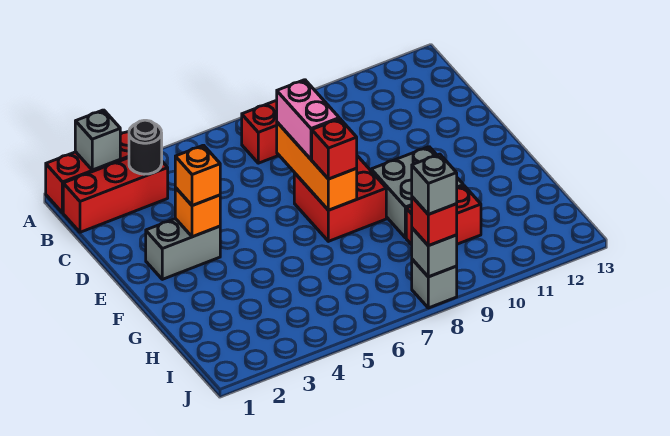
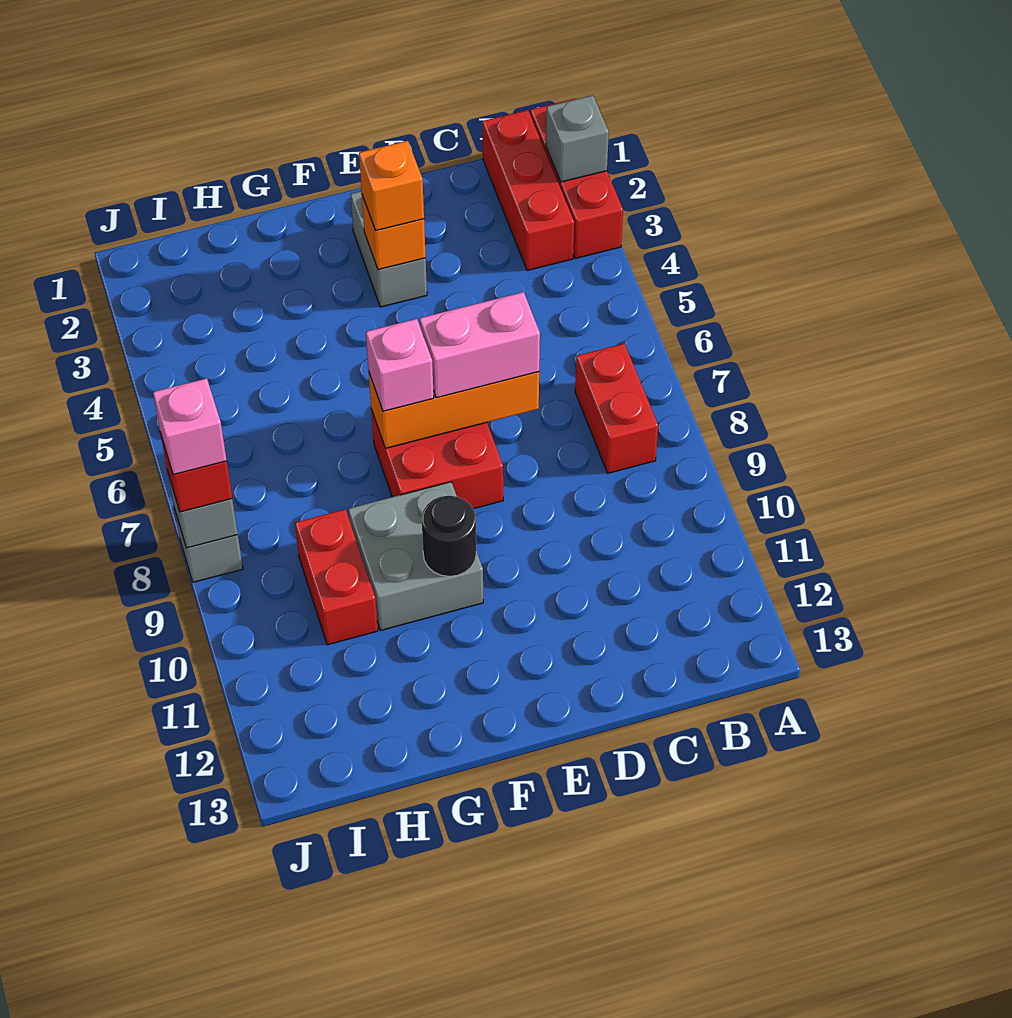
black 1x1 round brick [129,120,162,174] -> black 1x1 round brick moved to [422,496,476,576]
red 1x1 brick [312,119,357,179] -> pink 1x1 brick [366,319,434,411]
grey 1x1 brick [412,154,457,214] -> pink 1x1 brick [153,378,227,475]

